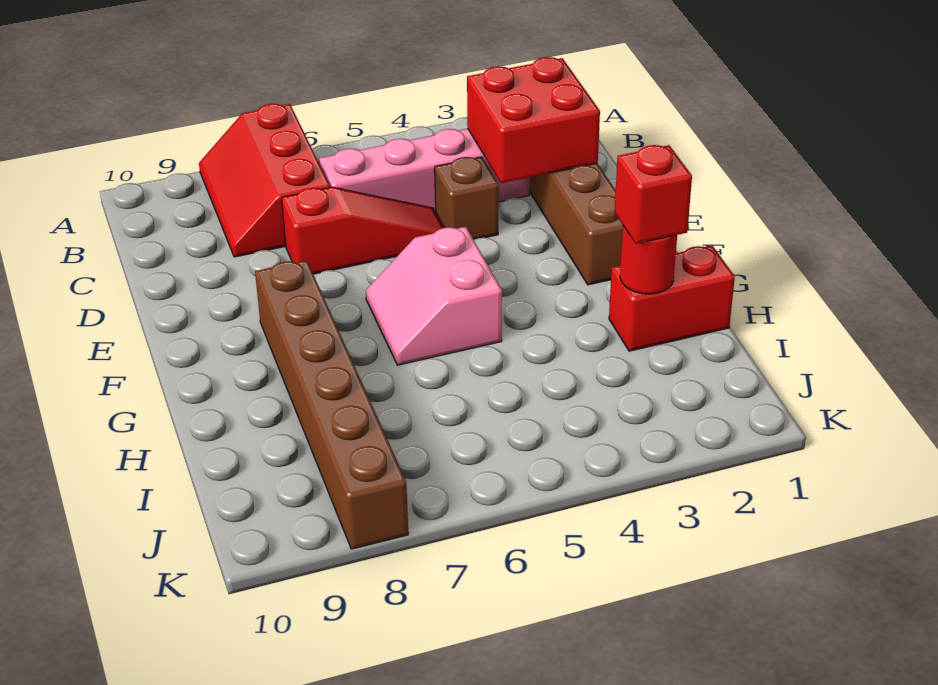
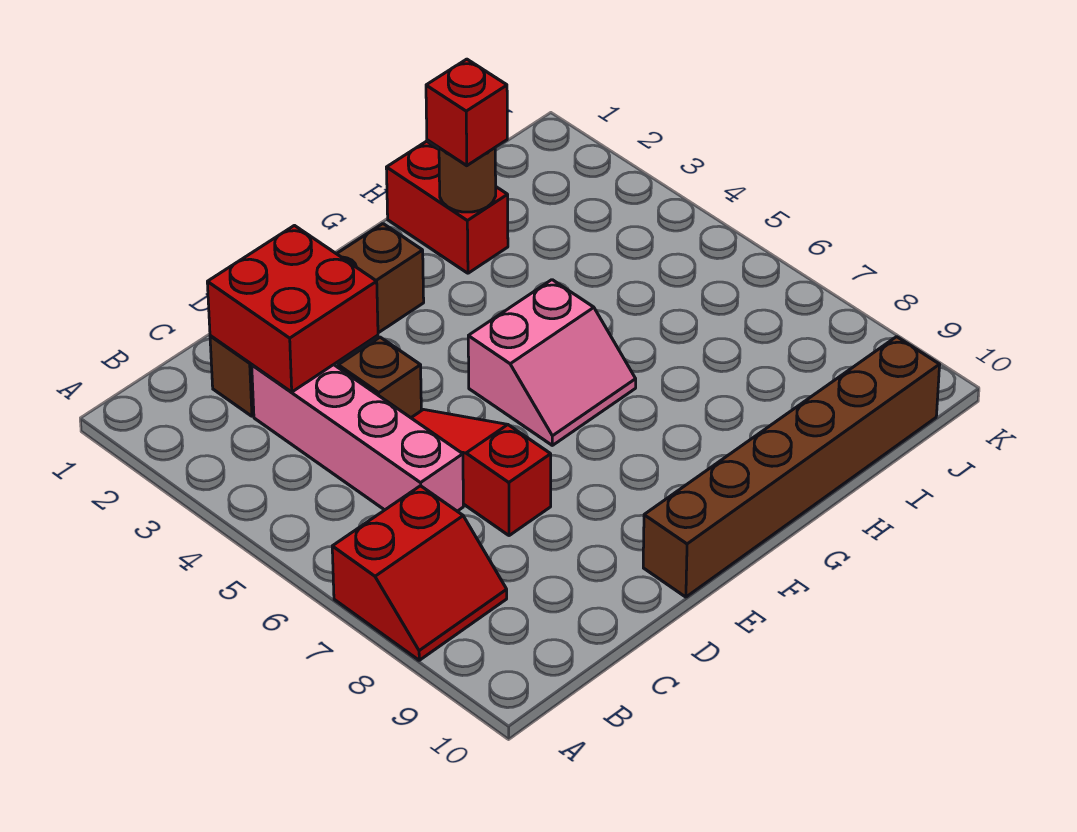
red 2x3 slope [199,104,330,257] -> red 2x2 slope [332,486,507,660]
brown 1x6 brick [255,260,408,549] -> brown 1x6 brick moved to [643,337,940,597]
red 1x1 round brick [620,226,677,294] -> brown 1x1 round brick [439,148,496,212]

